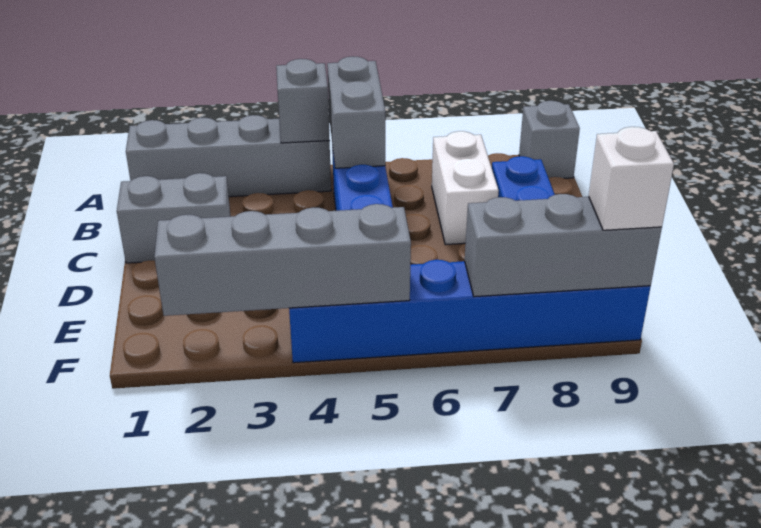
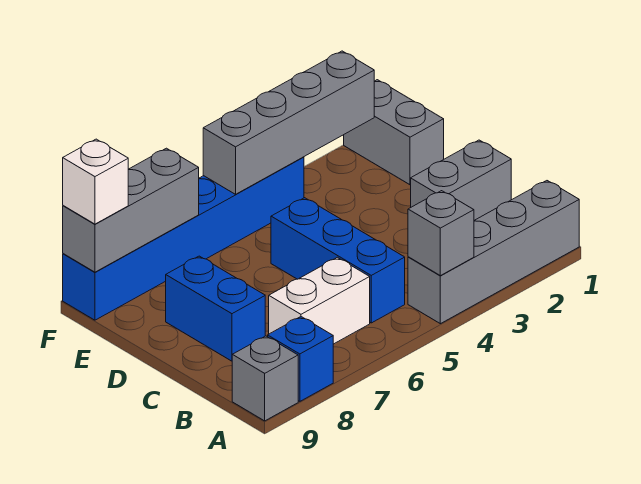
grey 1x2 brick [327,56,385,168] -> grey 1x2 brick moved to [344,80,444,185]
none -> blue 1x1 brick [268,317,333,401]
white 1x2 brick [432,131,499,245] -> white 1x2 brick turned to [269,257,370,344]

